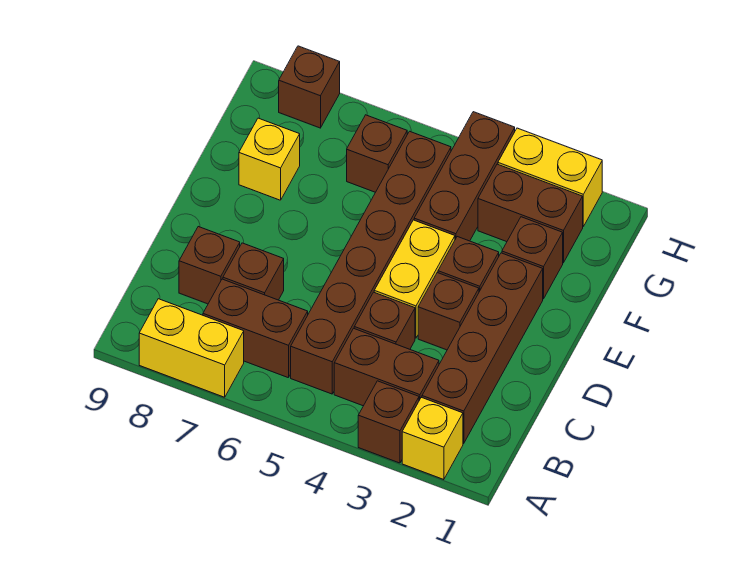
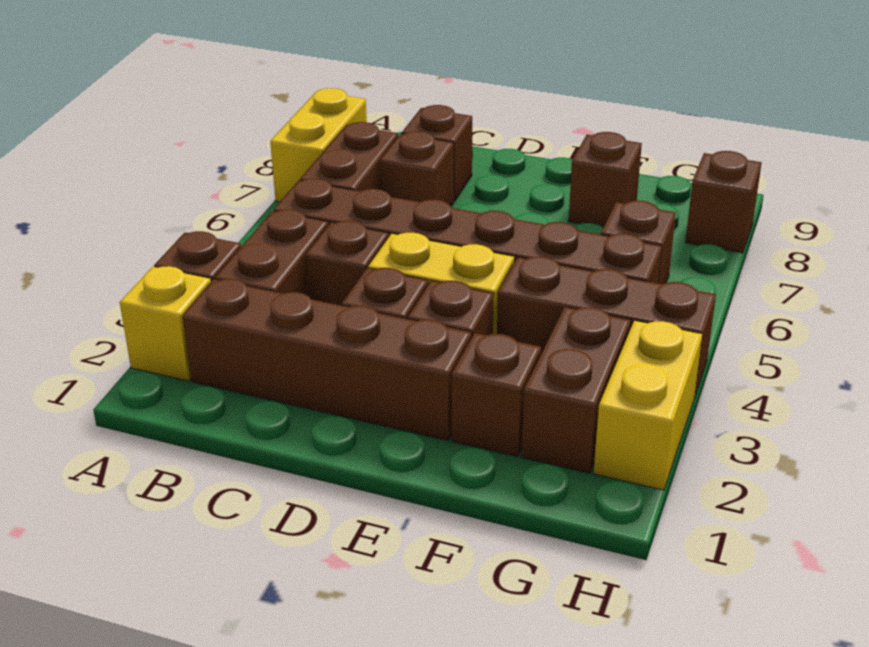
yellow 1x1 brick [239,118,300,200] -> brown 1x1 brick [569,132,642,227]

